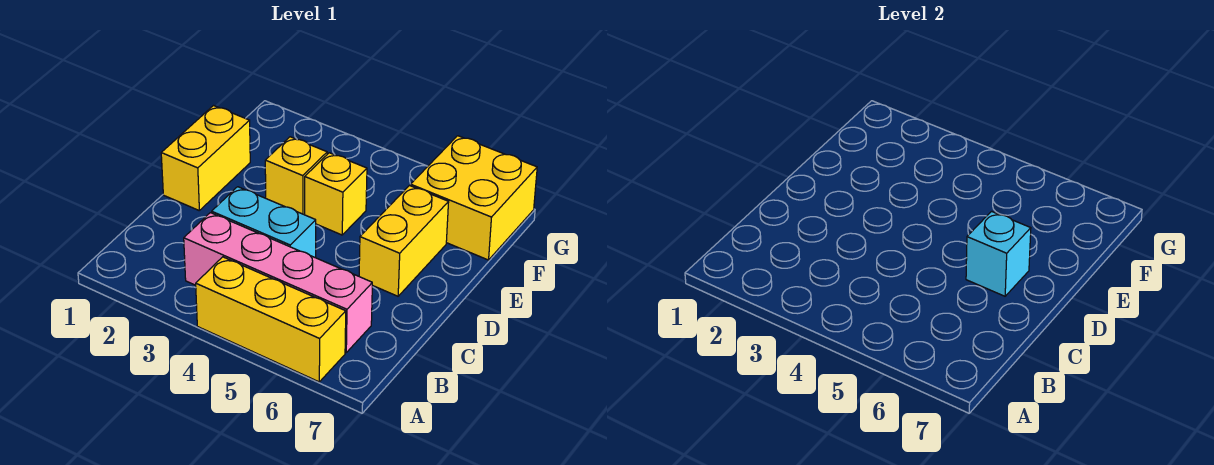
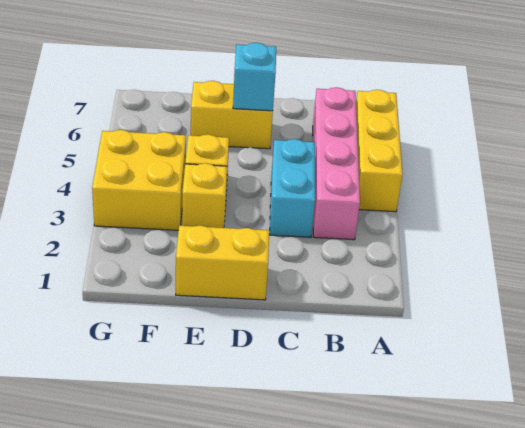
yellow 2x2 brick [411,136,537,260] -> yellow 2x2 brick moved to [92,130,186,230]

